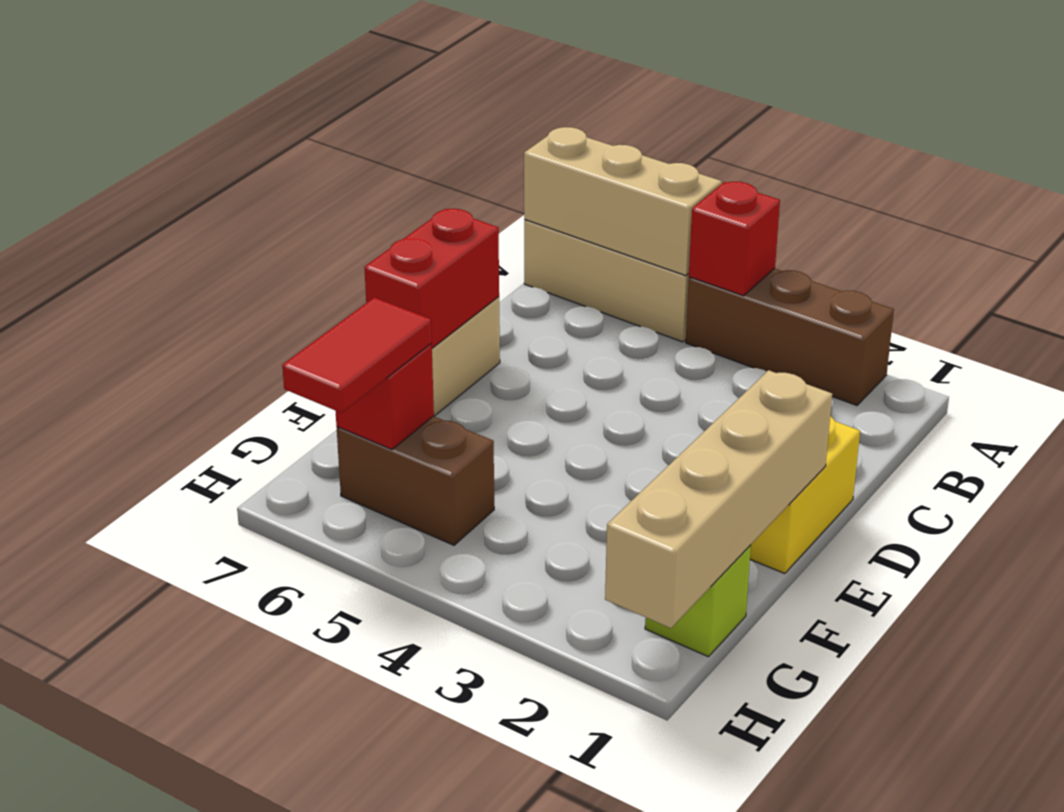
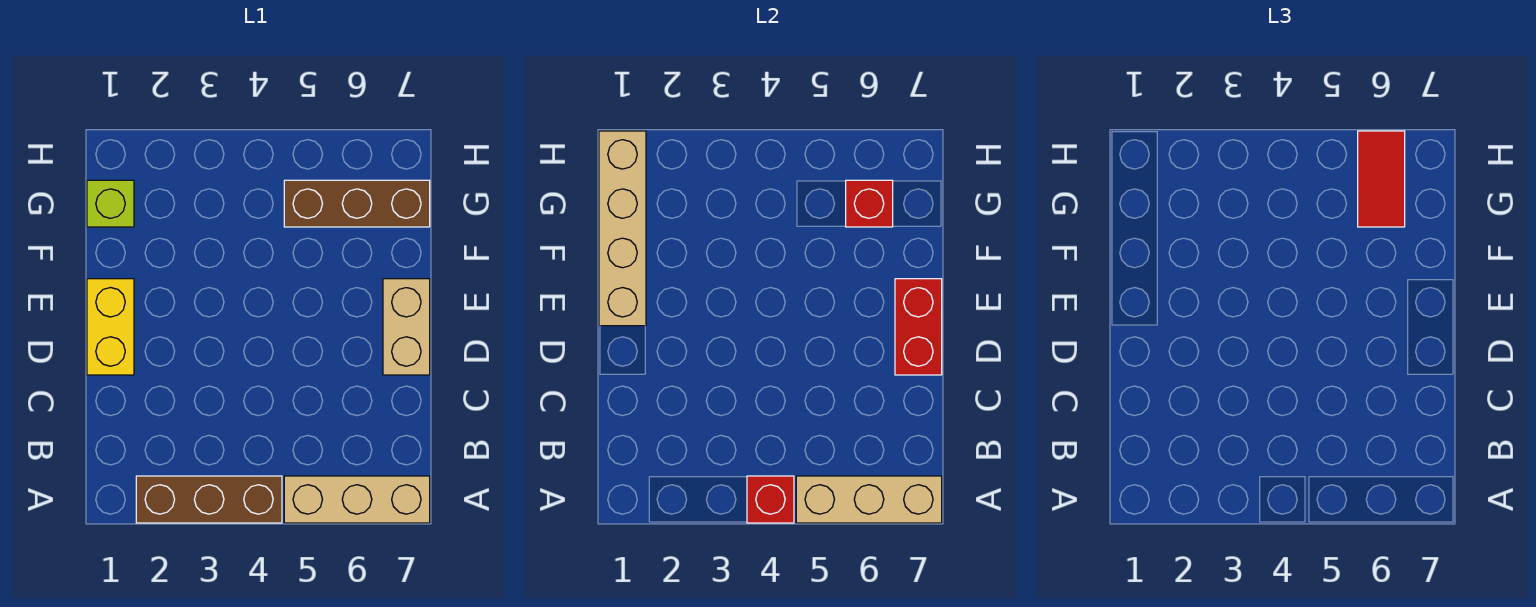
brown 1x2 brick [337,416,494,545] -> brown 1x3 brick [284,180,430,227]

